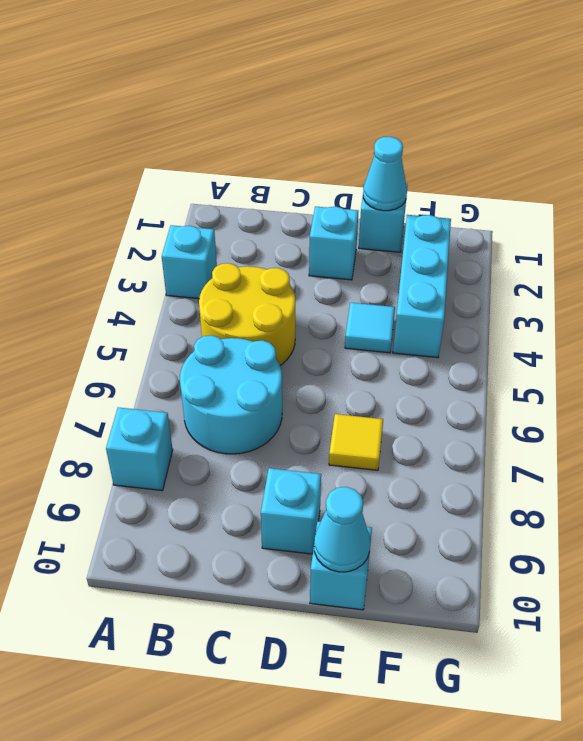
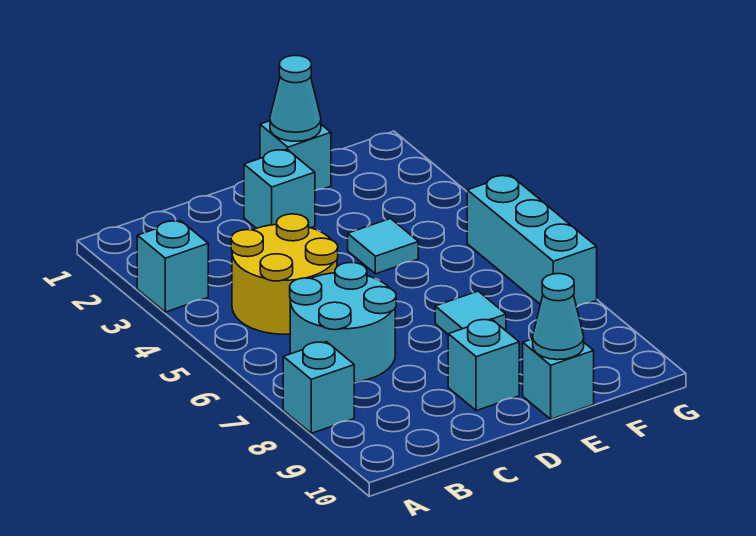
yellow 1x1 tile [329,414,383,470] -> cyan 1x1 tile [435,291,506,334]
cyan 1x3 brick [393,215,451,358] -> cyan 1x3 brick moved to [467,175,597,307]

